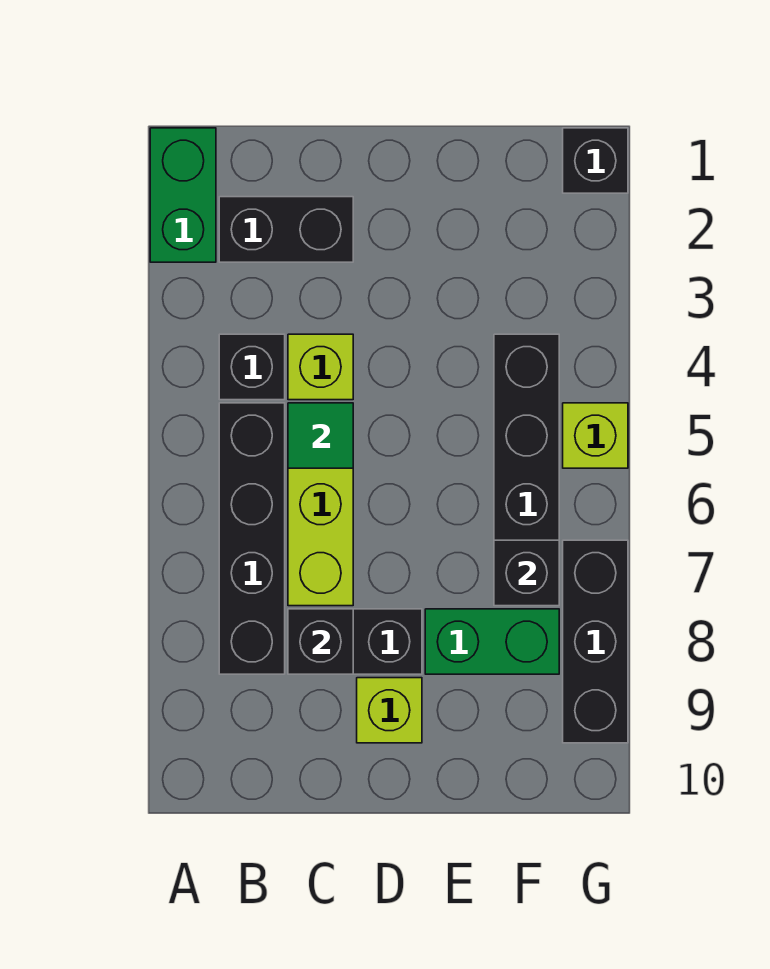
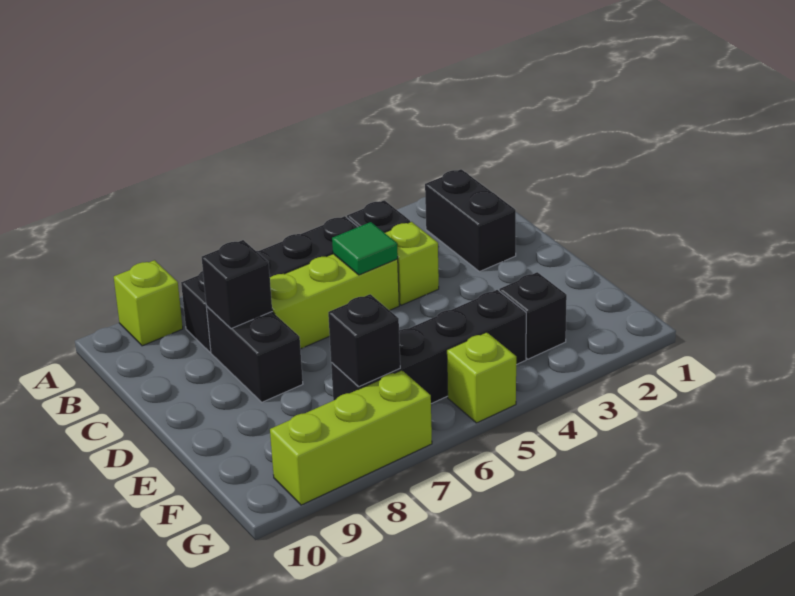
green 1x2 brick [150,128,216,262] -> none
lime 1x1 brick [357,678,422,743] -> lime 1x1 brick moved to [114,260,183,346]
green 1x2 brick [425,609,559,674] -> none
black 1x1 brick [563,128,628,193] -> black 1x1 brick moved to [499,272,567,359]
black 1x3 brick [563,540,628,743] -> lime 1x3 brick [270,370,432,505]

